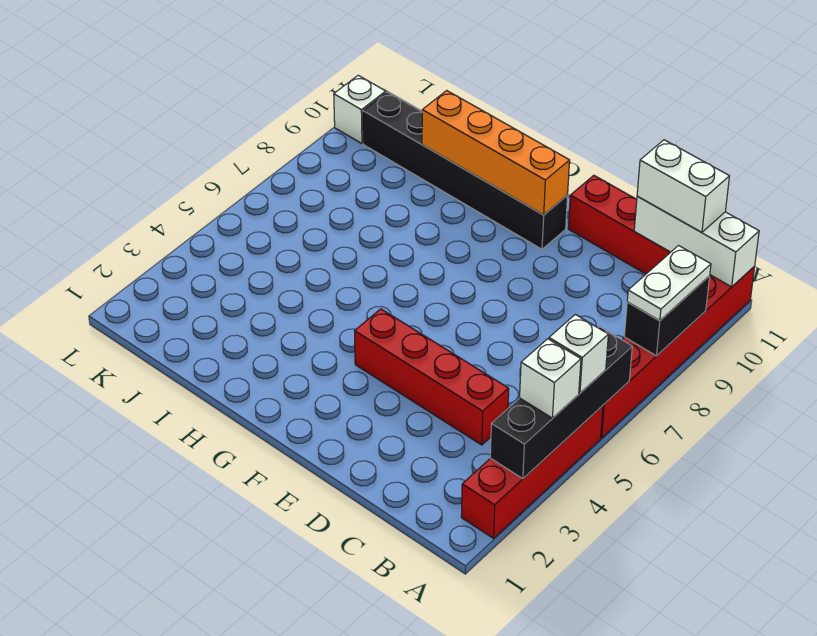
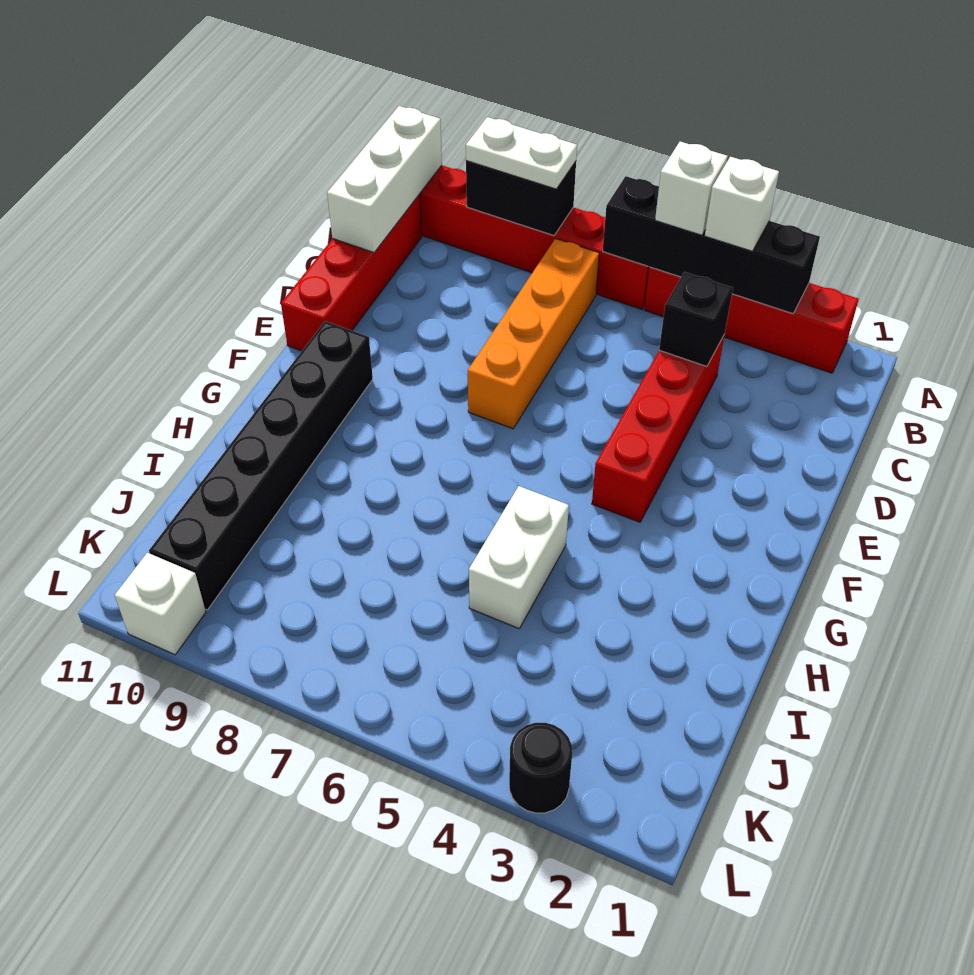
white 1x2 brick [637,140,729,232] -> white 1x2 brick moved to [469,486,569,628]
none -> black 1x1 brick [659,272,733,366]
orange 1x4 brick [422,91,570,215] -> orange 1x4 brick moved to [468,239,599,429]
none -> black 1x1 round brick [509,723,572,813]

